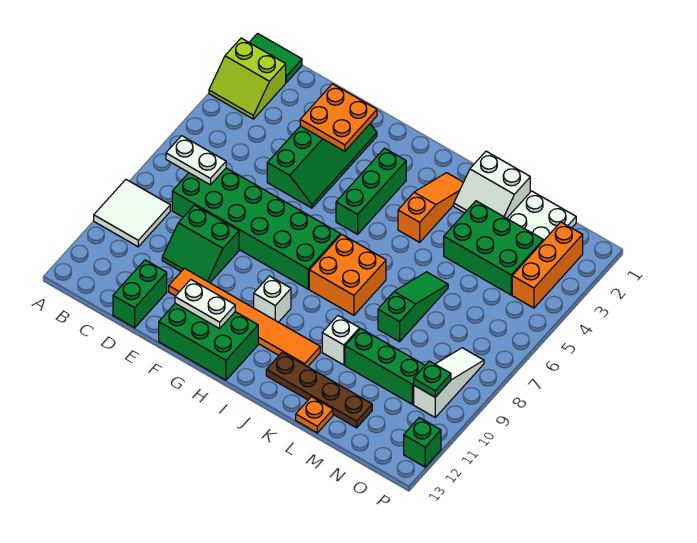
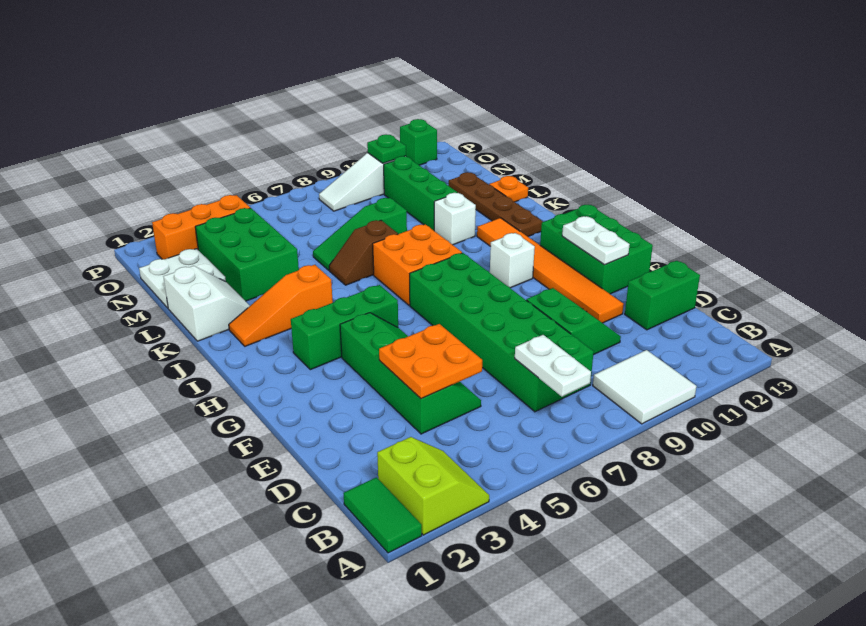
green 2x4 slope [267,124,377,208] -> green 2x4 slope turned to [340,313,481,434]
orange 2x2 plate [300,84,377,151] -> orange 2x2 plate moved to [379,324,482,398]
none -> brown 1x2 slope [329,220,398,285]

